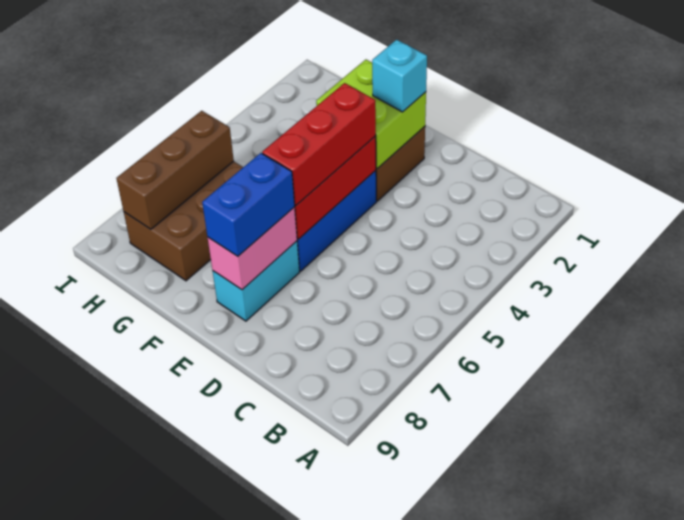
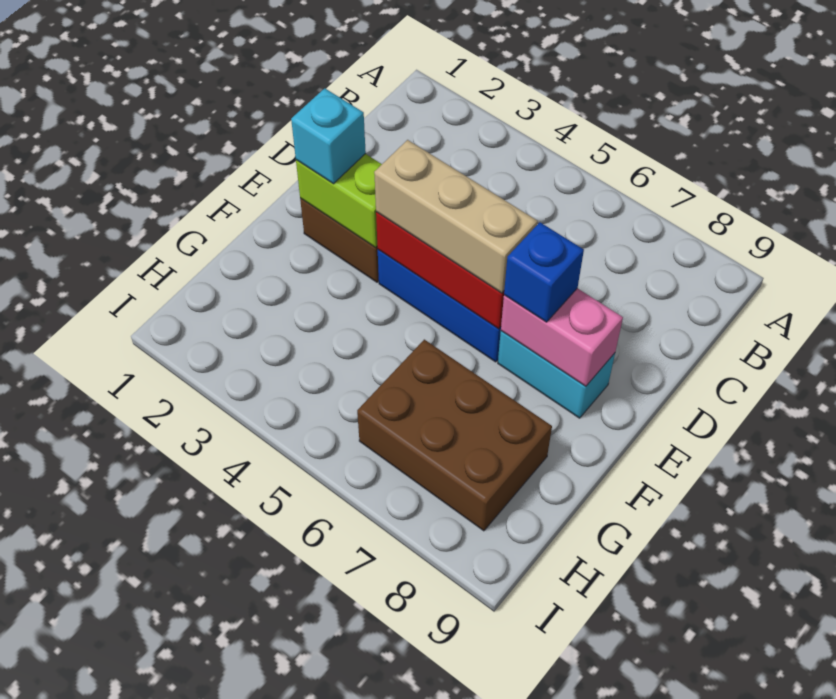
lime 2x2 brick [316,60,426,169] -> lime 1x2 brick [296,154,382,248]
red 1x3 brick [262,83,376,205] -> tan 1x3 brick [374,140,538,293]
blue 1x2 brick [202,153,295,256] -> blue 1x1 brick [504,222,584,322]
brown 1x3 brick [116,111,234,229] -> none

